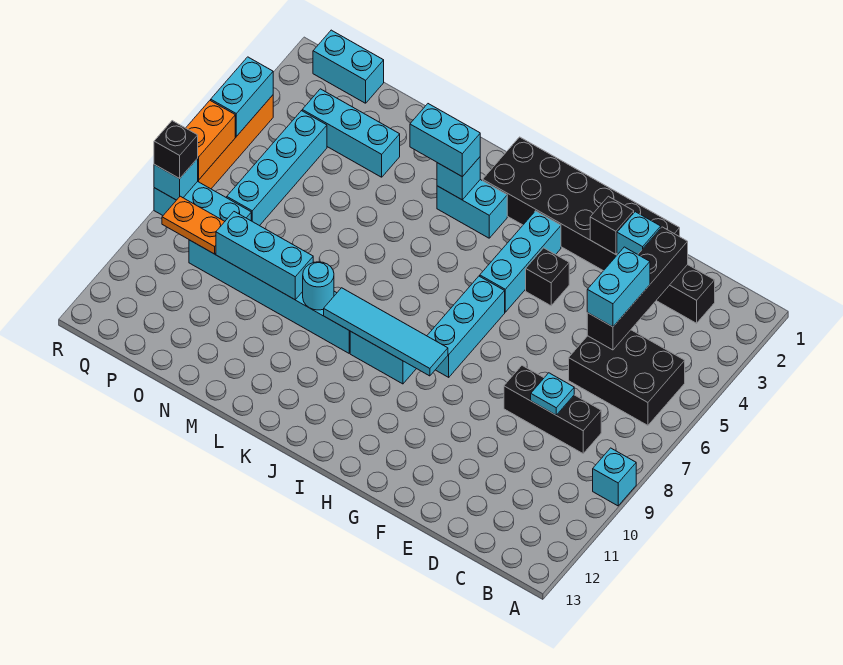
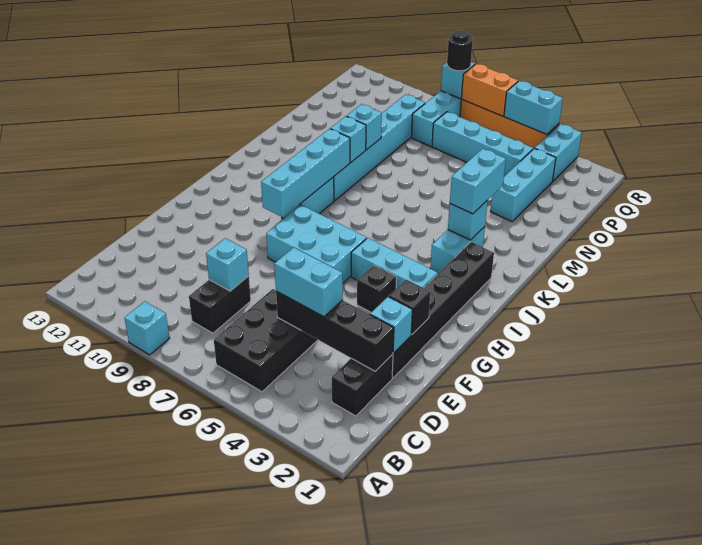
black 1x3 brick [504,366,601,453] -> black 1x2 brick [189,276,251,333]
cyan 1x1 plate [531,373,574,415] -> cyan 1x1 brick [206,238,249,291]
black 2x6 brick [483,137,680,271] -> black 1x6 brick [392,242,494,378]
cyan 1x3 brick [427,276,505,377] -> cyan 2x3 brick [266,205,367,283]
cyan 1x4 tile [324,288,448,376] -> cyan 1x4 brick [261,129,350,217]
cyan 1x1 round brick [303,262,334,310] -> cyan 1x1 brick [330,116,366,162]
cyan 1x3 brick [216,212,313,300] -> cyan 1x1 brick [347,104,382,150]
cyan 1x2 brick [313,30,384,103] -> cyan 1x2 brick moved to [535,124,582,181]
orange 1x2 plate [162,196,225,254] -> none
black 1x1 brick [154,121,198,179] -> black 1x1 round brick [447,30,473,71]

